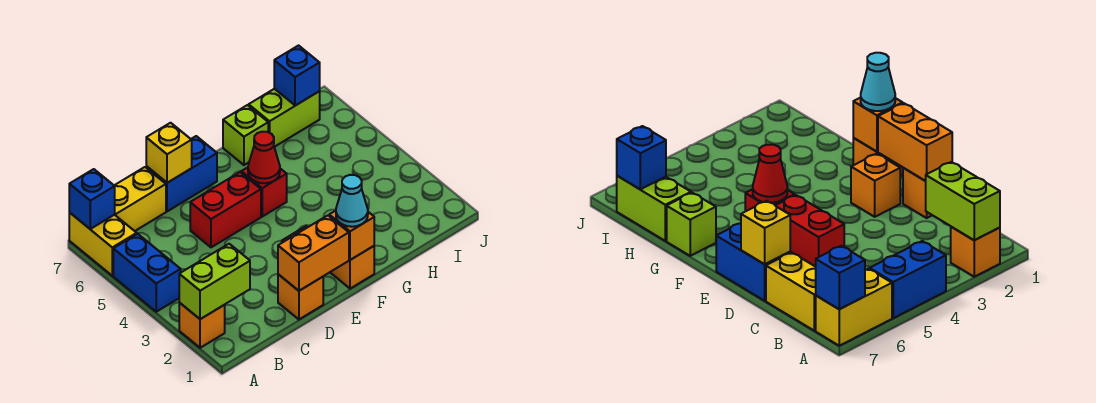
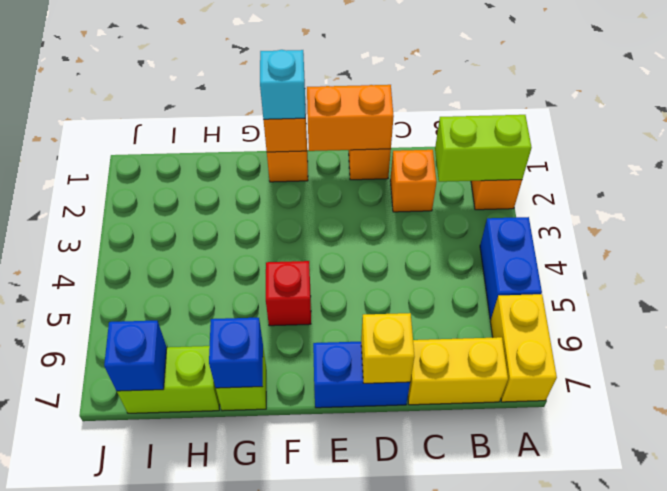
blue 1x1 brick [69,169,115,229] -> blue 1x1 brick moved to [209,318,263,388]
red 1x2 brick [190,172,261,247] -> none
orange 1x1 brick [851,154,900,217] -> orange 1x1 brick moved to [390,150,437,212]
cyan 1x1 cone [336,175,368,227] -> cyan 1x1 brick [260,50,305,119]
red 1x1 cone [248,132,280,183] -> none

